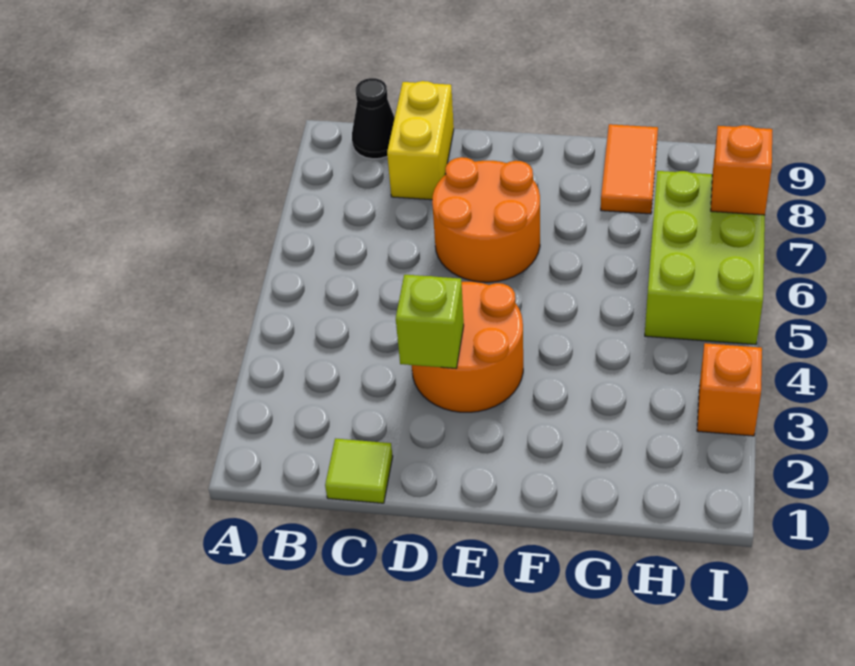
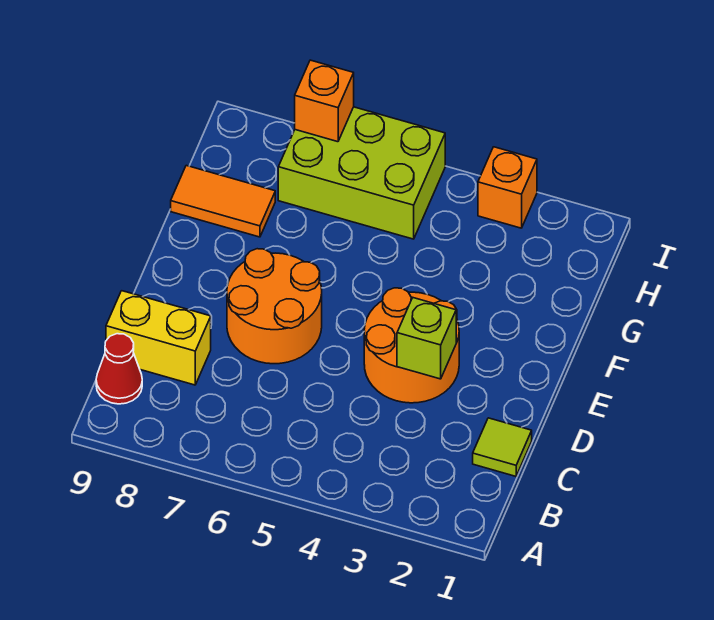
black 1x1 cone [352,78,395,159] -> red 1x1 cone [96,334,142,404]

